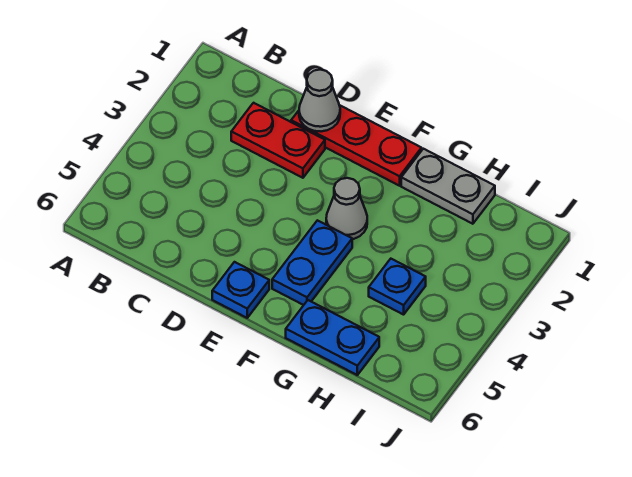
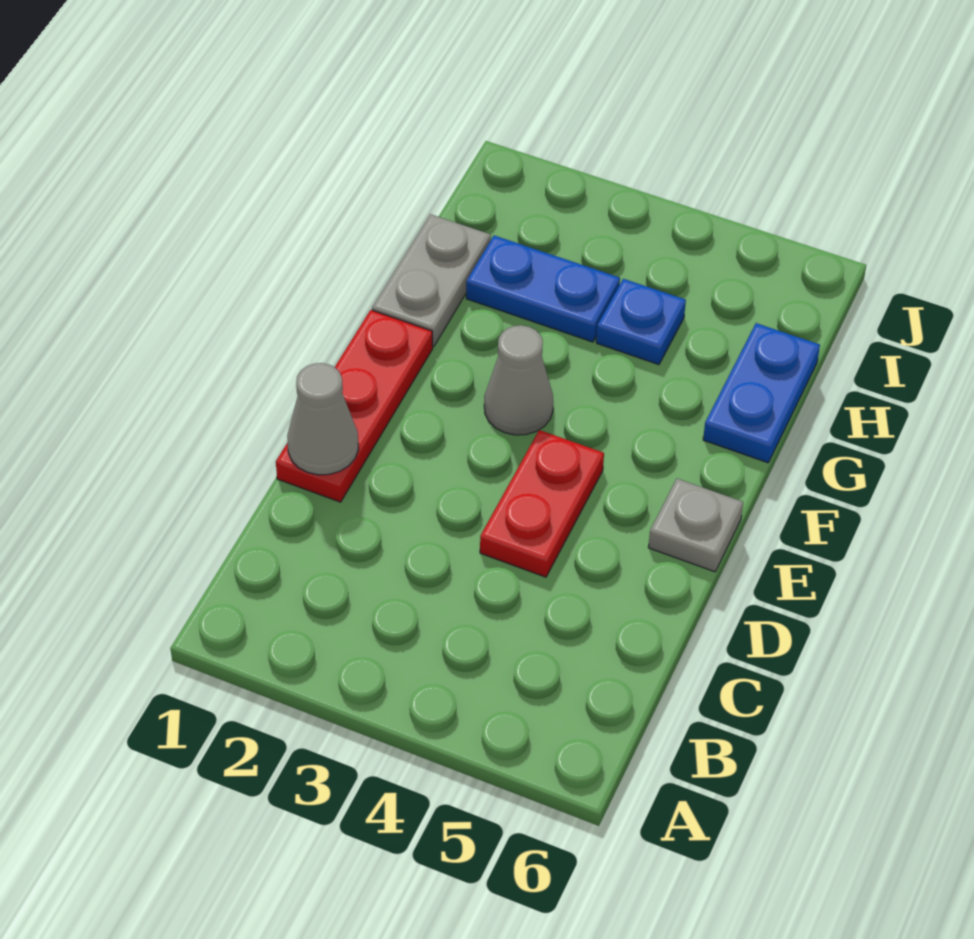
red 1x2 plate [231,103,325,178] -> red 1x2 plate moved to [480,430,604,577]
blue 1x1 plate [212,262,269,318] -> grey 1x1 plate [648,479,743,572]
blue 1x2 plate [272,220,352,305] -> blue 1x2 plate moved to [466,236,620,342]

